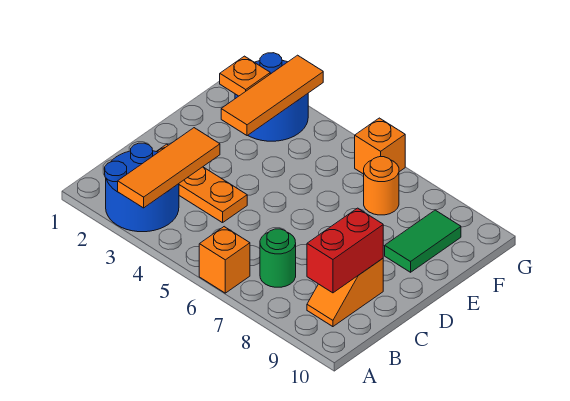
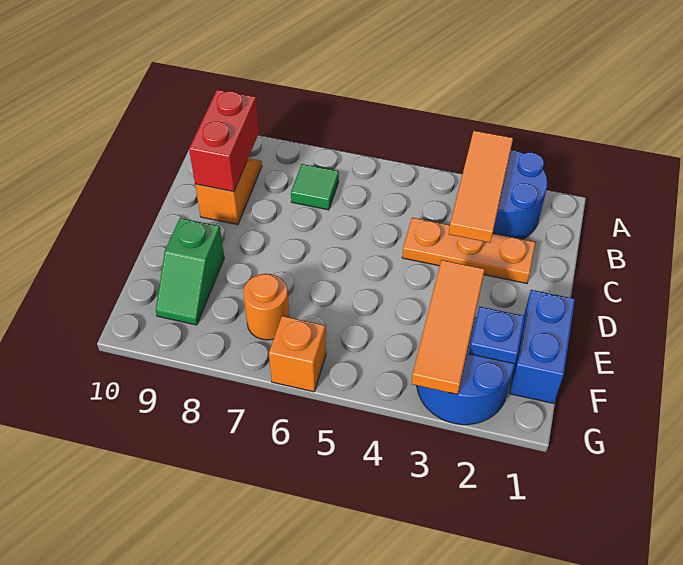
orange 1x1 brick [199,227,250,293] -> none
green 1x1 round brick [260,229,296,287] -> green 1x1 tile [291,164,339,210]
none -> blue 1x2 brick [509,290,575,403]
green 1x2 tile [385,210,461,272] -> green 1x2 slope [156,218,224,325]
orange 1x1 plate [220,56,270,96] -> blue 1x1 plate [469,307,524,364]

